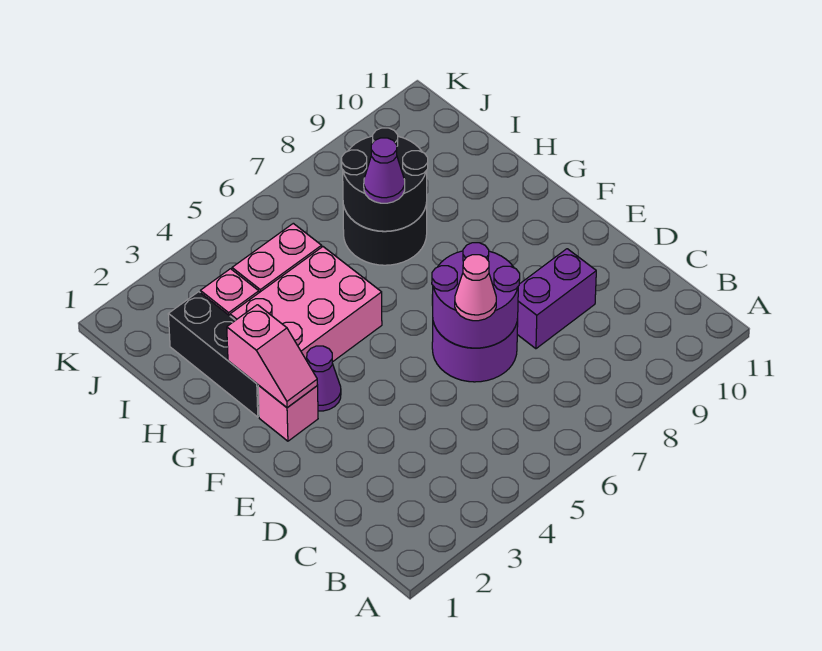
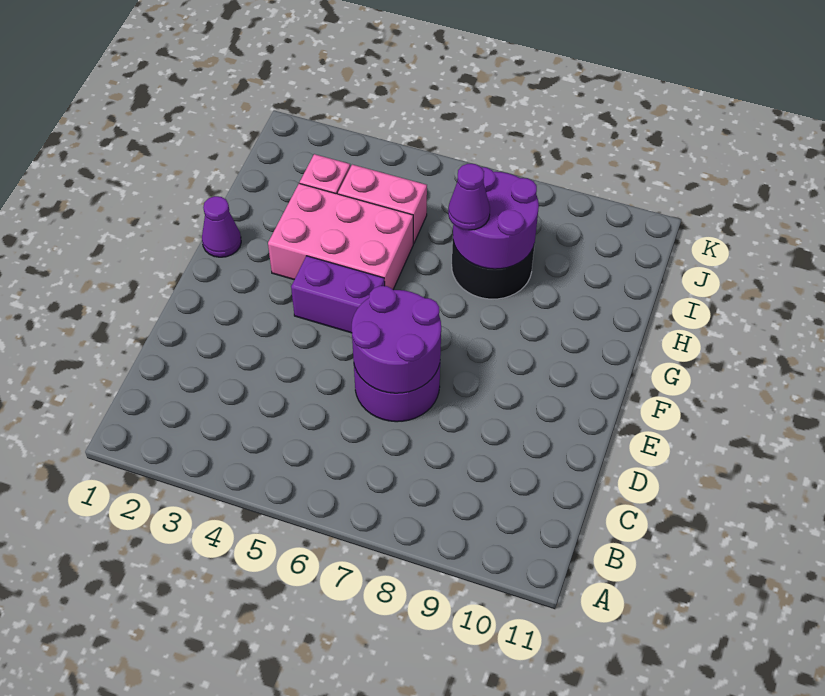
pink 1x1 cone [455,255,496,321] -> none
purple 1x2 brick [517,249,596,349] -> purple 1x2 brick moved to [291,256,385,333]
pink 1x1 brick [258,385,318,441] -> none
pink 1x2 slope [227,305,317,408] -> none
purple 1x1 cone [307,346,341,411] -> purple 1x1 cone moved to [202,196,241,257]
black 1x3 brick [168,292,259,417] -> none
black 2x2 round brick [342,128,428,231] -> purple 2x2 round brick [453,167,539,269]

